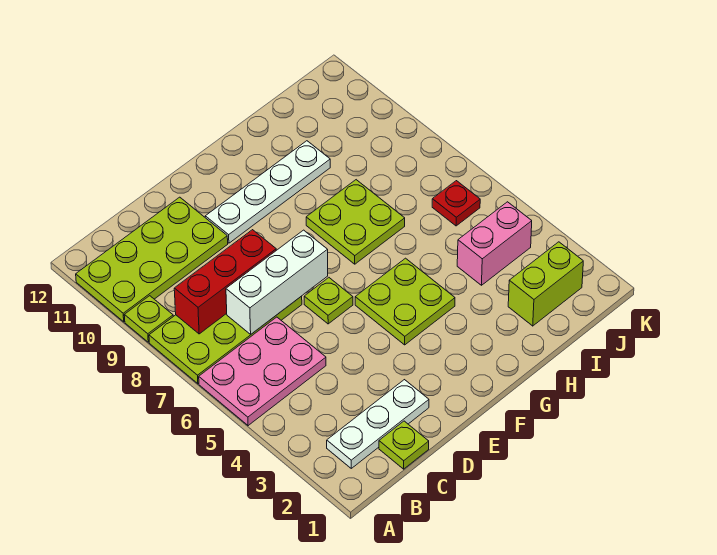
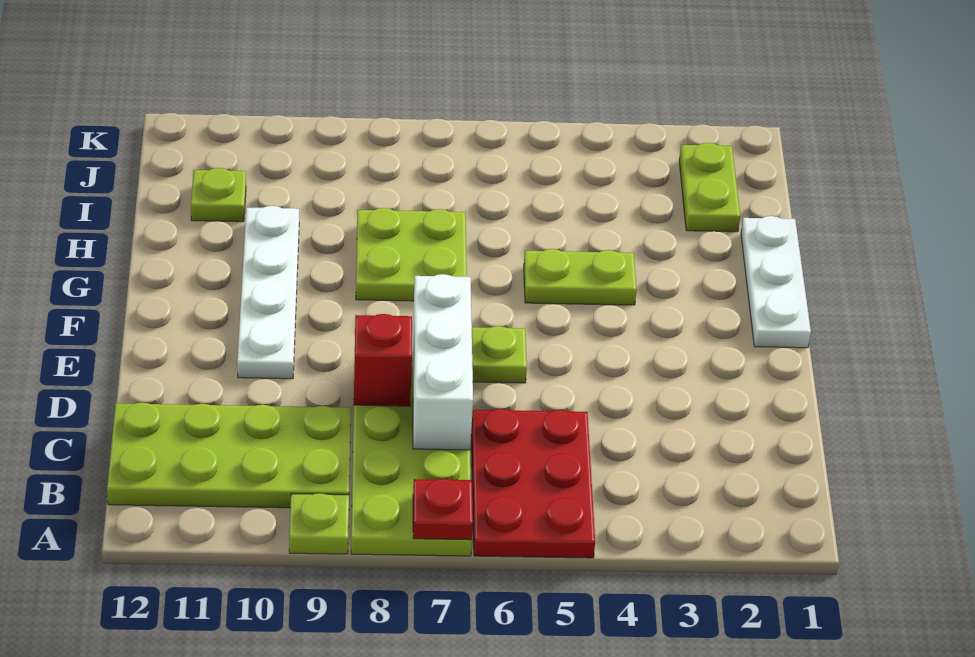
pink 2x3 plate [199,317,326,426] -> red 2x3 plate [471,409,595,558]
lime 2x4 plate [76,197,228,322] -> lime 2x4 plate turned to [107,403,351,508]
white 1x3 plate [327,380,429,468] -> white 1x3 plate moved to [741,216,811,348]
red 1x3 brick [174,230,276,334] -> red 1x1 brick [354,314,412,406]
lime 1x1 plate [379,421,429,469] -> lime 1x1 plate moved to [191,168,246,222]
lime 2x2 plate [355,258,455,345] -> lime 1x2 plate [524,249,637,305]
lime 1x2 brick [508,242,583,326] -> lime 1x2 plate [679,143,740,232]
pink 1x2 brick [457,202,532,285] -> none
red 1x1 plate [432,181,480,226] -> red 1x1 plate moved to [413,479,473,540]

